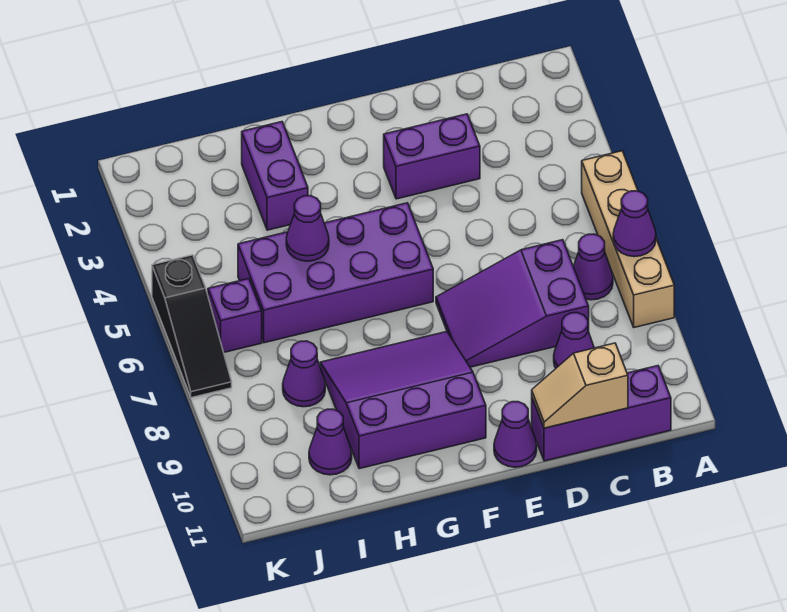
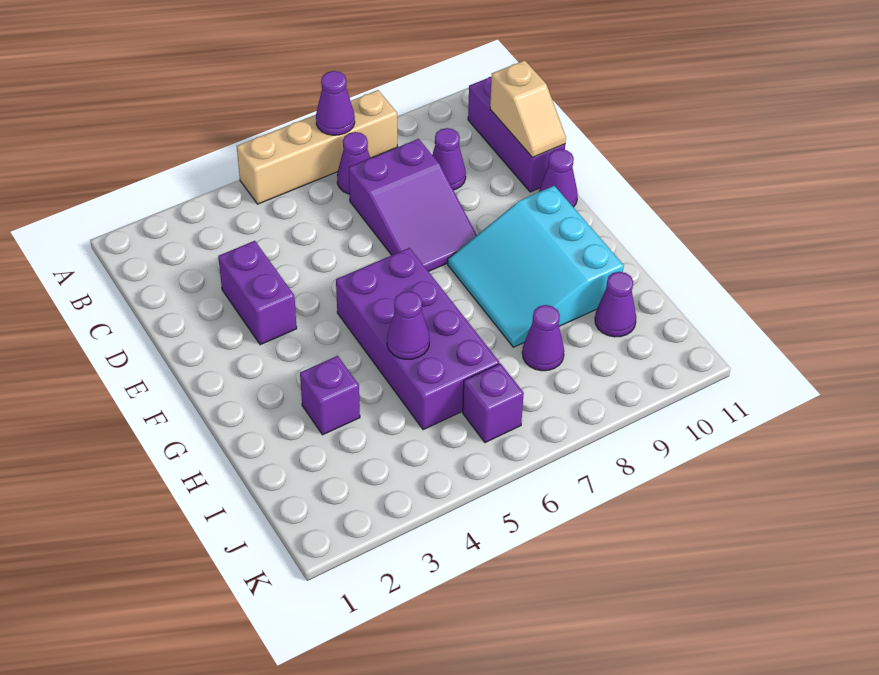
purple 3x3 slope [320,332,486,469] -> cyan 3x3 slope [448,186,624,347]
purple 1x2 brick [242,122,308,230] -> purple 1x1 brick [300,356,360,435]
black 1x3 slope [152,255,232,398] -> none

